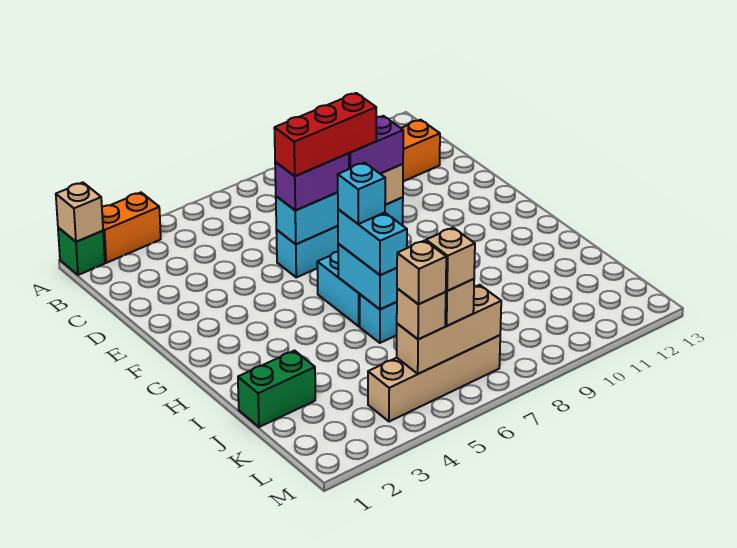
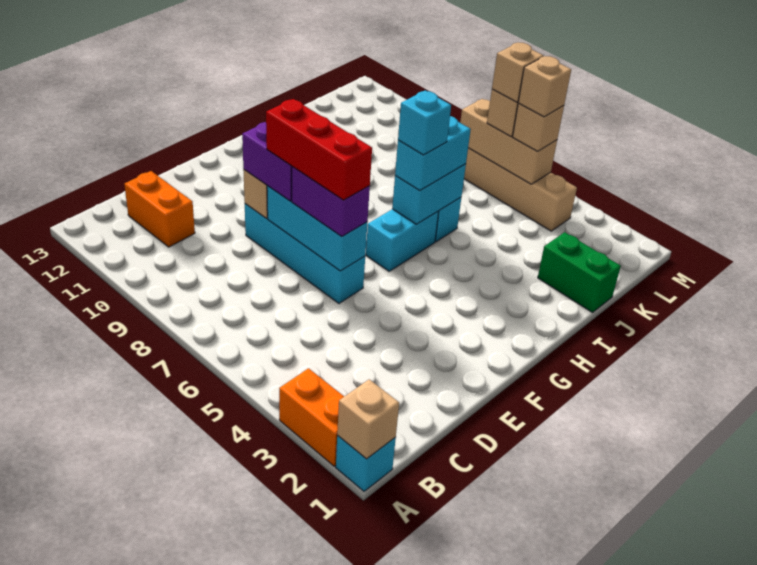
green 1x1 brick [58,228,105,275] -> cyan 1x1 brick [336,436,396,491]

